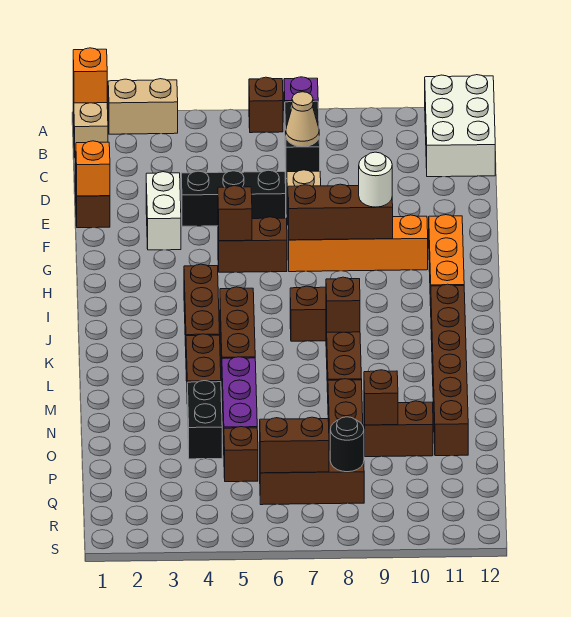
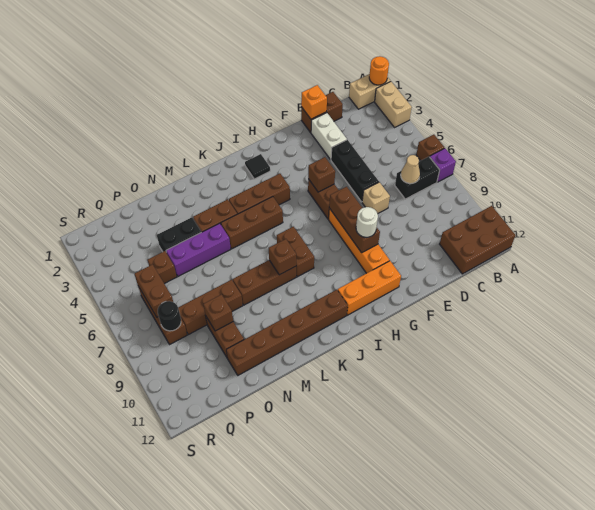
orange 1x1 brick [73,48,107,103] -> orange 1x1 round brick [369,56,389,85]
white 2x3 brick [425,75,495,177] -> brown 2x3 brick [440,206,515,274]
white 1x2 brick [146,172,181,250] -> white 1x2 brick turned to [311,113,347,160]
none -> black 1x1 tile [245,154,270,179]

